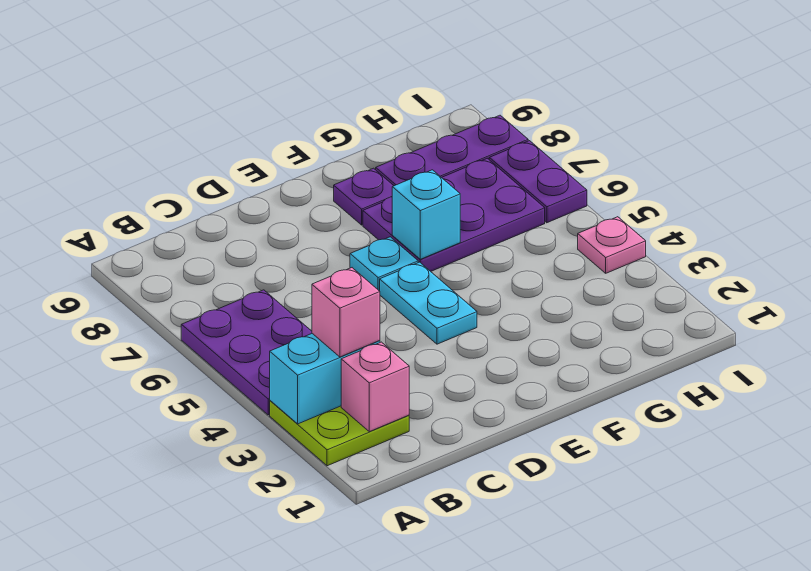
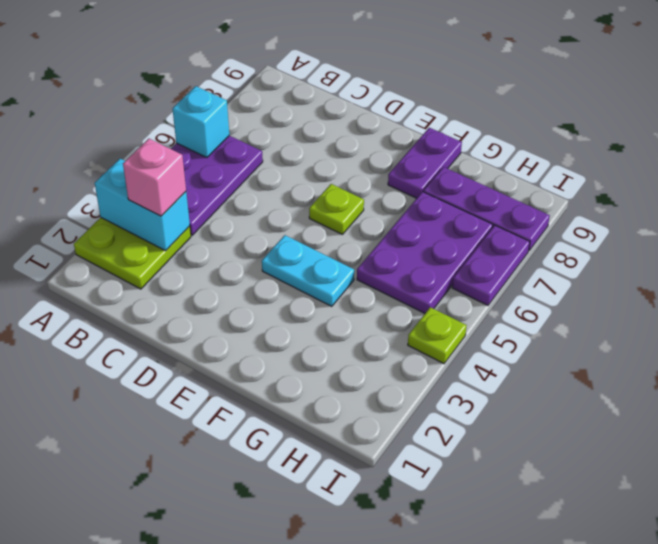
pink 1x1 brick [341,342,409,432] -> none
cyan 1x2 plate [380,262,477,344] -> cyan 1x2 plate turned to [262,235,354,306]
cyan 1x1 plate [350,237,418,291] -> lime 1x1 plate [309,184,364,234]
purple 2x3 plate [363,158,545,271] -> purple 2x3 plate turned to [357,192,493,313]
cyan 1x1 brick [392,170,460,259] -> cyan 1x1 brick moved to [172,86,229,158]
purple 1x1 plate [334,168,394,225] -> purple 1x2 plate [388,128,462,198]
pink 1x1 plate [578,217,646,273] -> lime 1x1 plate [408,307,467,364]

